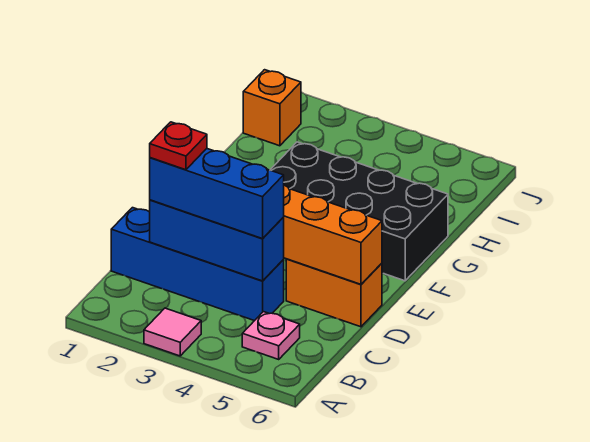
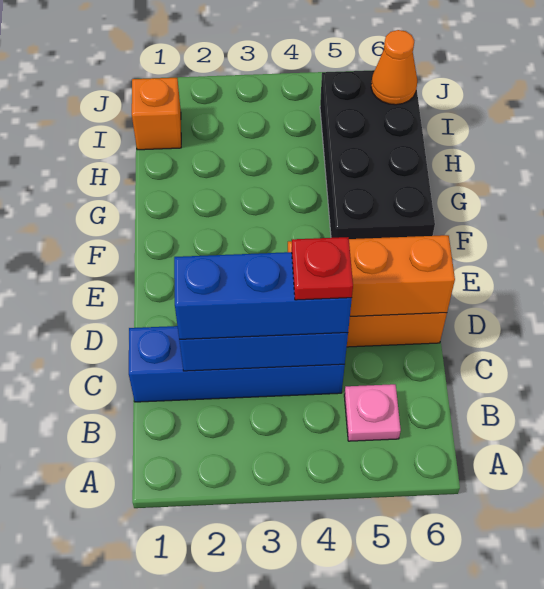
pink 1x1 tile [144,308,201,356] -> none
red 1x1 plate [150,122,207,170] -> red 1x1 plate moved to [292,237,353,300]
black 2x4 brick [271,142,448,281] -> black 2x4 brick turned to [320,70,435,239]
none -> orange 1x1 cone [371,30,417,105]

